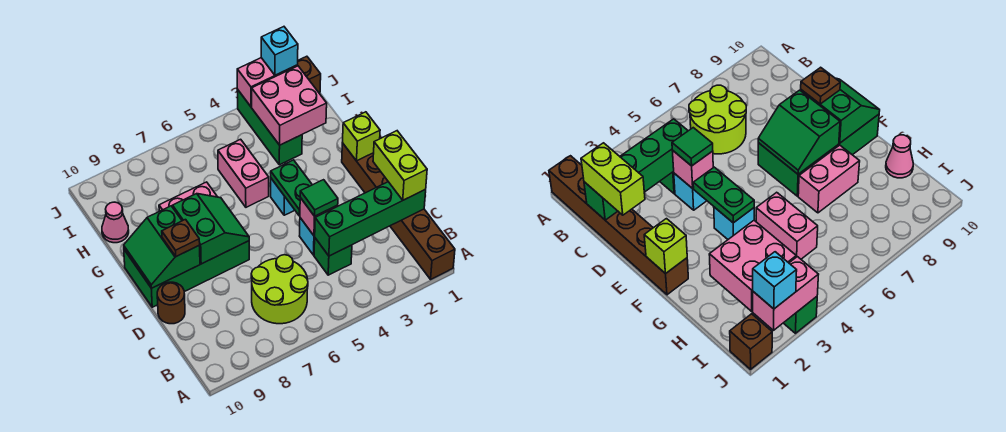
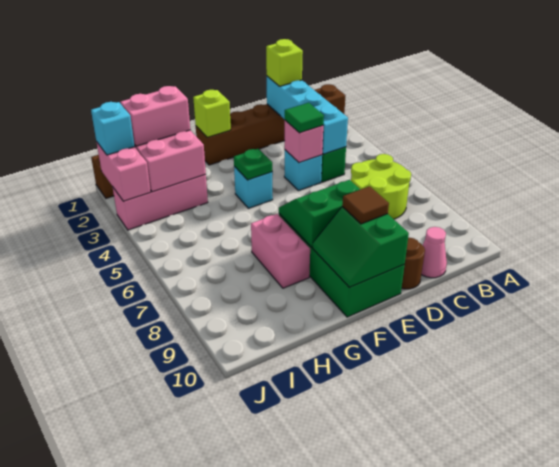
green 1x4 brick [315,182,426,256] -> cyan 1x4 brick [267,76,348,154]
lime 1x2 brick [373,131,427,200] -> lime 1x1 brick [266,39,303,86]
green 1x2 plate [271,160,312,216] -> green 1x1 plate [234,149,272,180]
green 2x2 slope [124,206,200,288] -> green 2x2 slope turned to [313,207,409,287]
brown 1x1 plate [162,220,200,256] -> brown 1x1 tile [342,186,389,224]
pink 1x2 brick [218,139,269,207] -> pink 1x2 brick moved to [121,86,190,146]
green 1x3 brick [237,89,302,165] -> pink 1x3 brick [113,174,208,230]
pink 1x1 cone [102,202,129,243] -> pink 1x1 cone moved to [421,227,447,278]

